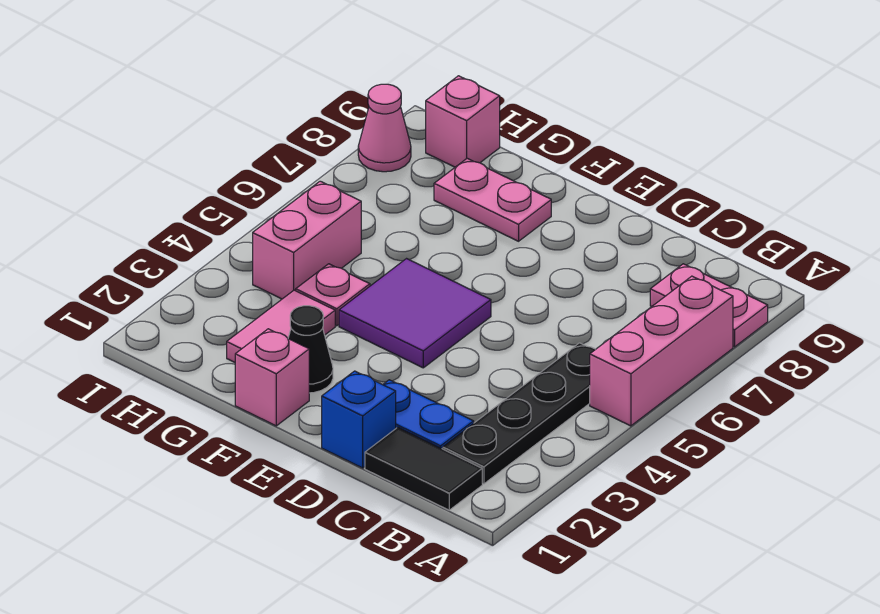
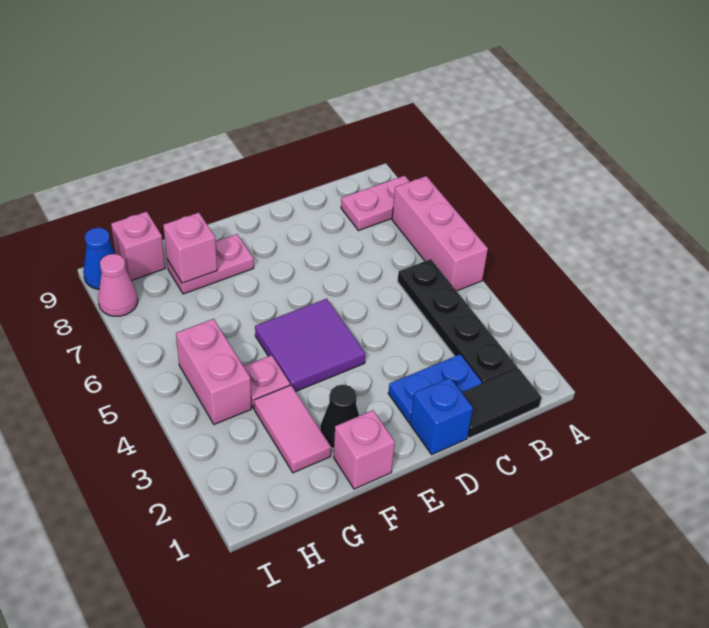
none -> pink 1x1 brick [163,213,217,283]
none -> blue 1x1 cone [83,228,115,289]

